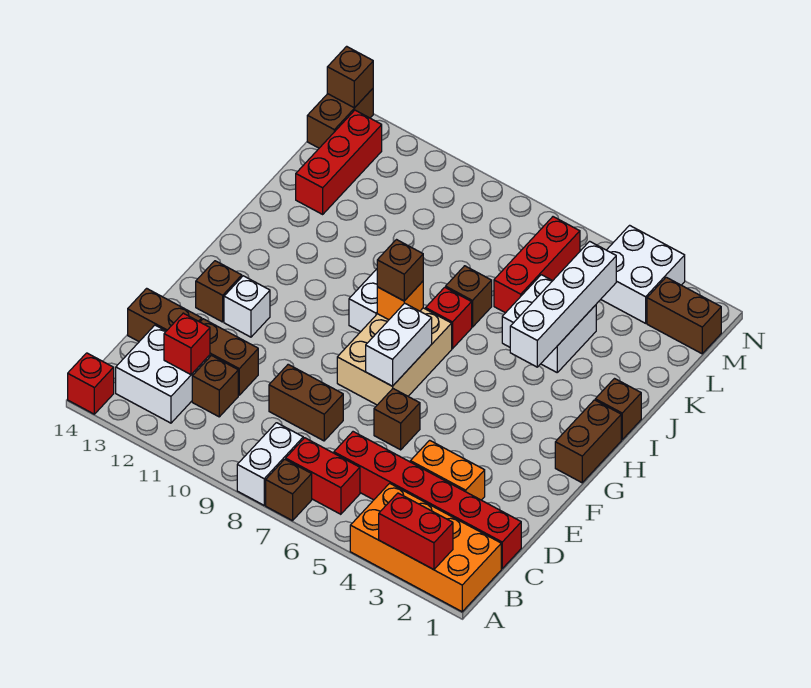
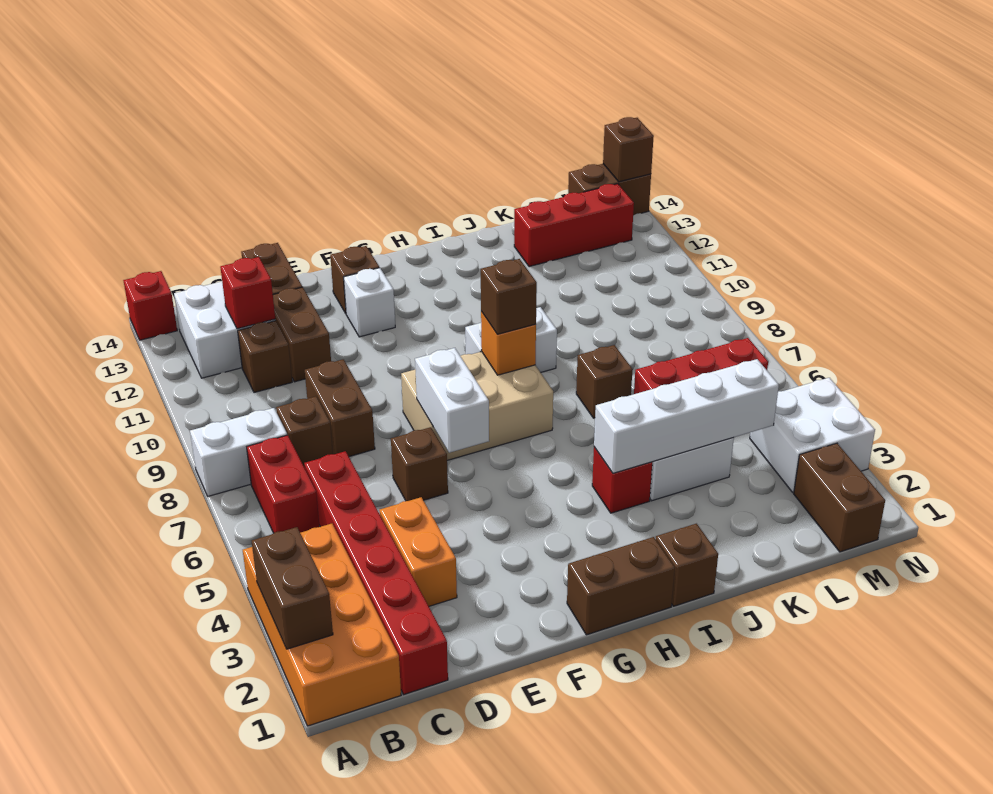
red 1x2 brick [379,493,453,570] -> brown 1x2 brick [252,527,333,649]
brown 1x1 brick [266,459,312,521] -> brown 1x1 brick moved to [276,396,333,468]
white 1x2 brick [366,303,432,386] -> white 1x2 brick turned to [415,348,489,453]
red 1x1 brick [426,287,472,349] -> red 1x1 brick moved to [592,447,652,513]

